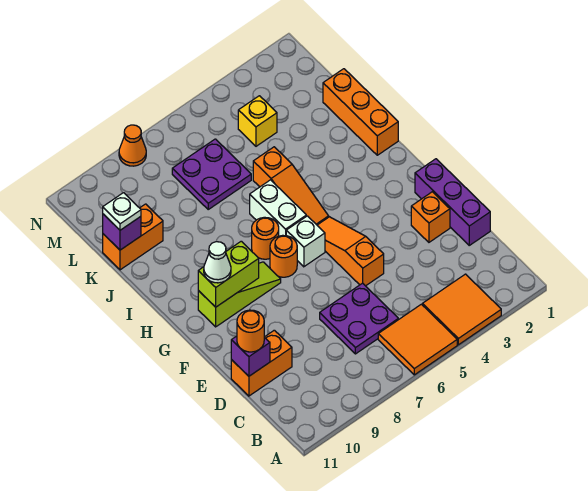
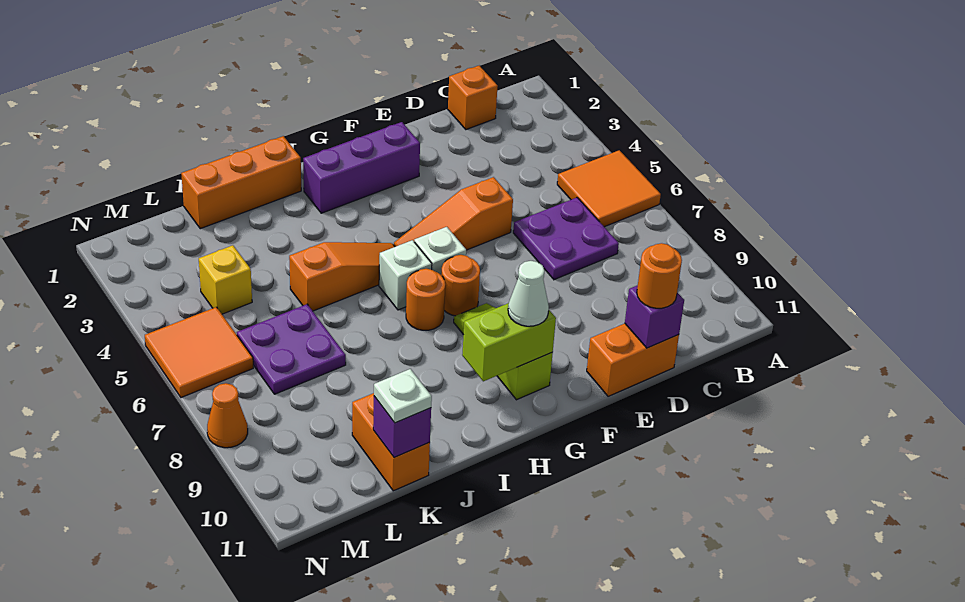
orange 2x2 tile [422,274,501,345] -> orange 2x2 tile moved to [145,307,253,397]
purple 1x3 brick [415,159,490,245] -> purple 1x3 brick moved to [303,122,420,213]
orange 1x2 brick [231,330,292,396] -> orange 1x2 brick turned to [587,324,679,396]
orange 1x1 brick [411,192,450,242] -> orange 1x1 brick moved to [448,66,498,129]
lime 1x2 brick [198,241,259,307] -> lime 1x2 brick turned to [462,303,556,381]
white 1x2 brick [250,180,306,236] -> white 1x1 brick [379,240,432,310]

